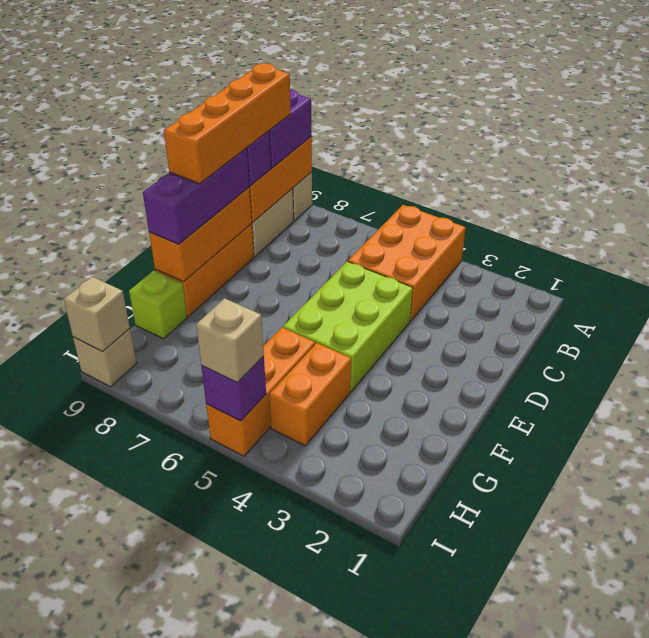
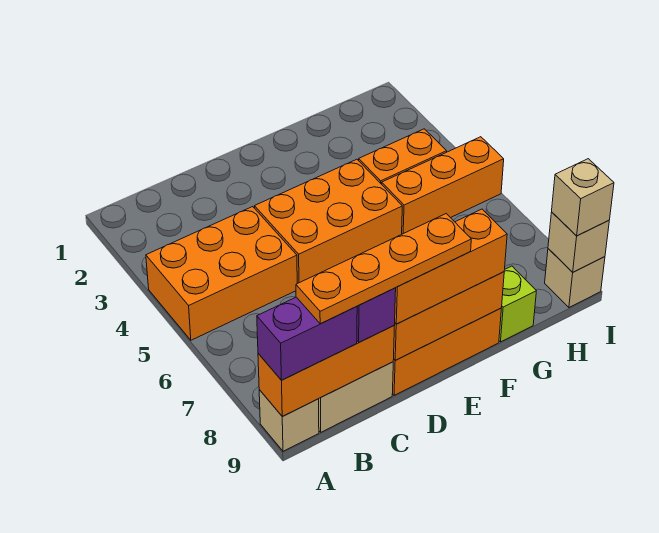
orange 1x4 brick [164,63,291,184] -> orange 1x4 plate [296,214,471,324]
lime 2x3 brick [283,261,413,392] -> orange 2x3 brick [255,159,402,283]
purple 1x3 brick [143,148,250,244] -> orange 1x3 brick [395,209,507,324]
purple 1x1 brick [201,356,266,421] -> none
tan 1x1 brick [196,298,264,383] -> tan 1x1 brick moved to [552,159,614,236]

